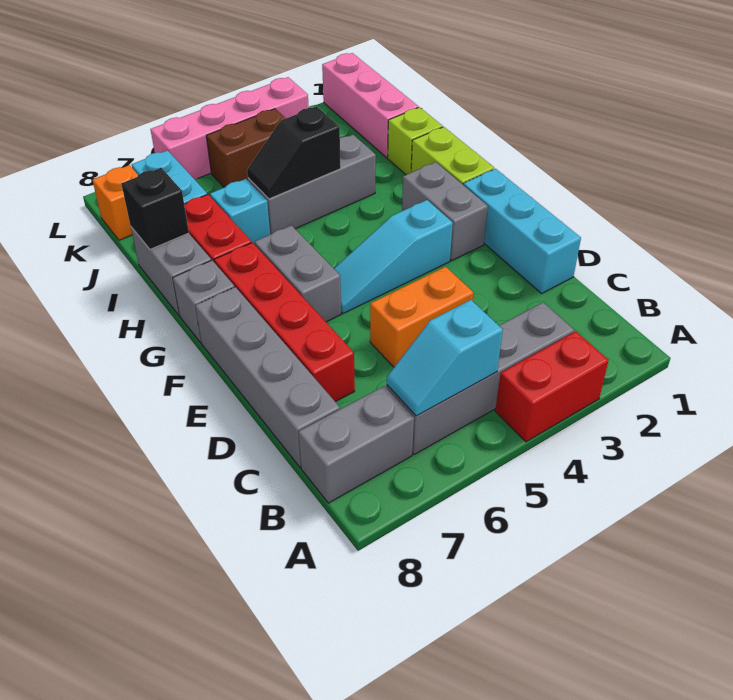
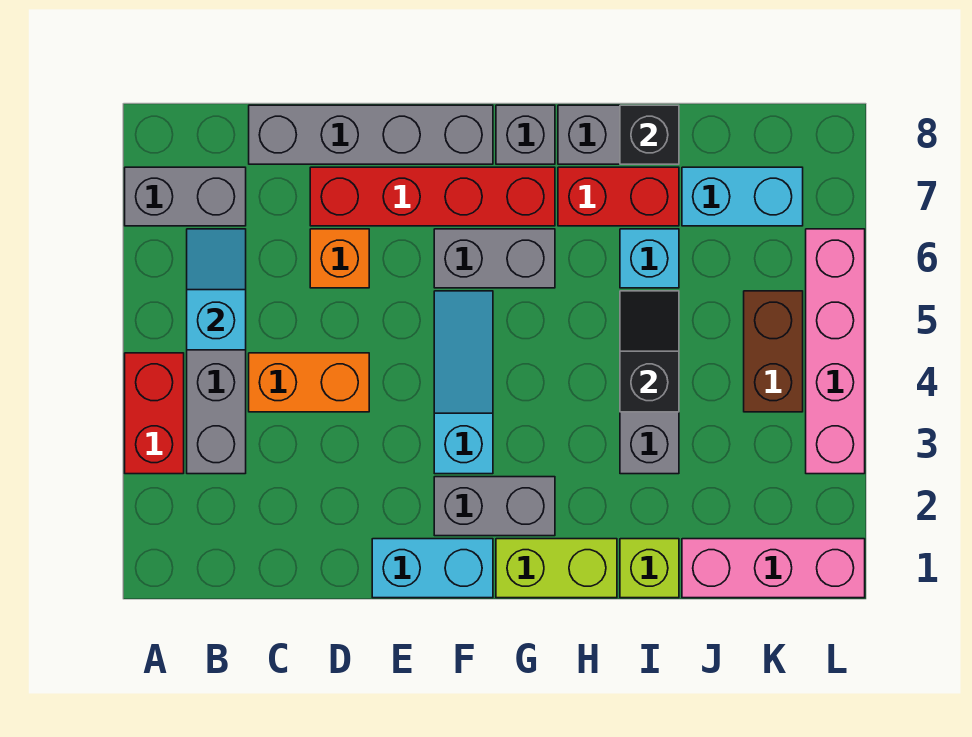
grey 1x2 brick [299,386,414,503] -> grey 1x2 brick turned to [125,167,246,226]
cyan 1x3 brick [463,169,581,293] -> cyan 1x2 brick [372,539,493,598]
orange 1x2 brick [370,267,473,367] -> orange 1x2 brick turned to [249,353,369,412]
orange 1x1 brick [93,165,138,240] -> orange 1x1 brick moved to [310,229,369,288]

